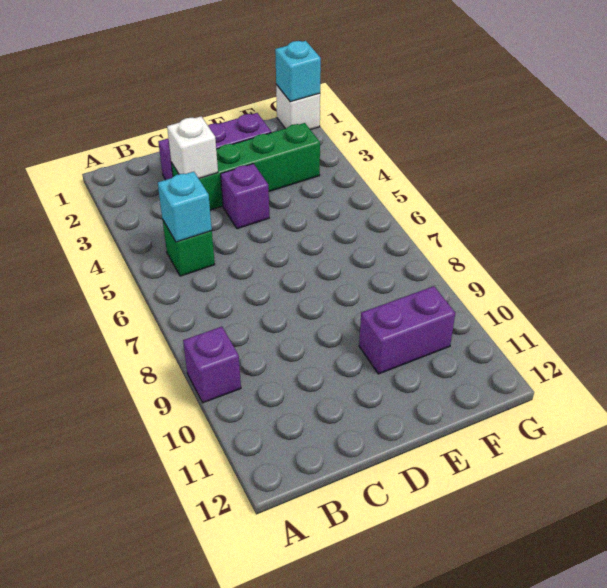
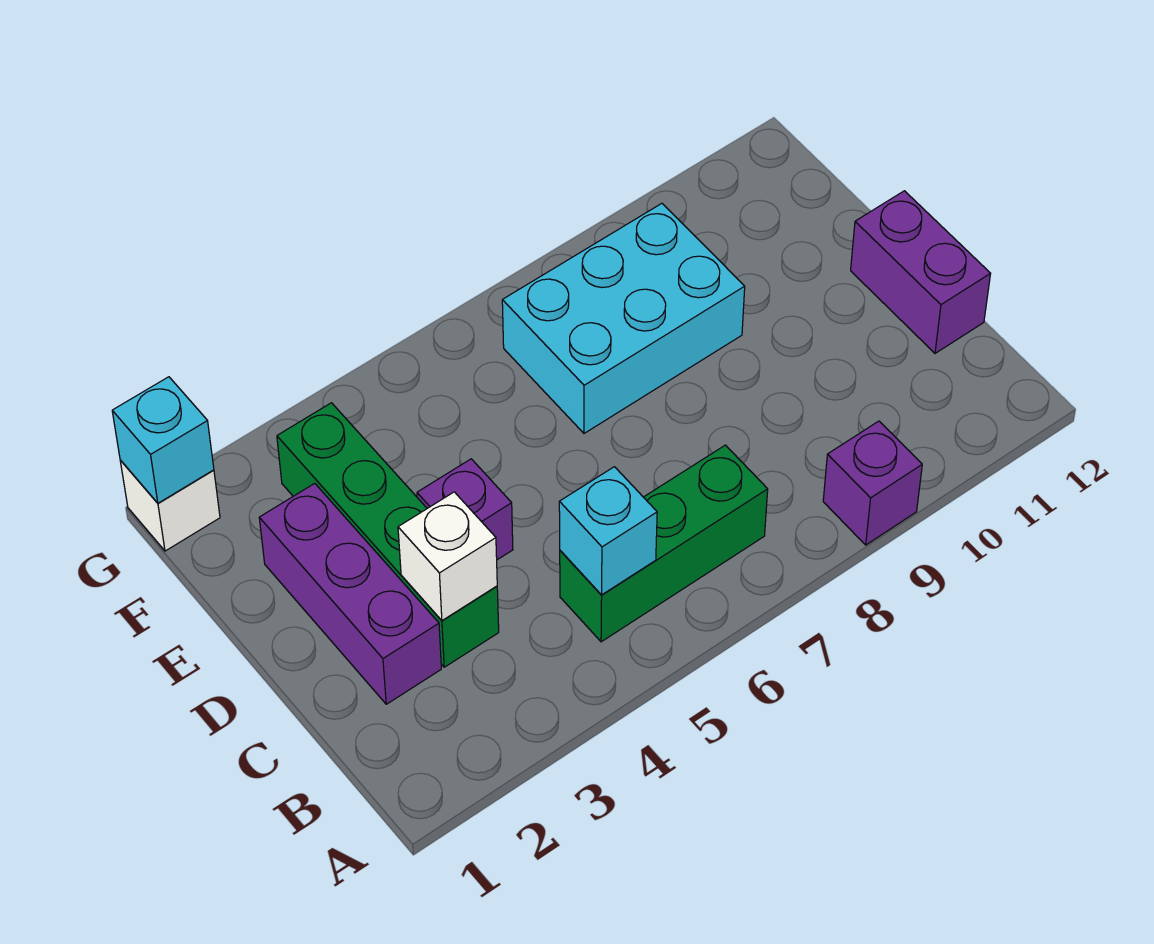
green 1x1 brick [162,219,215,276] -> green 1x3 brick [560,445,768,642]
none -> cyan 2x3 brick [502,203,745,433]
purple 1x2 brick [359,286,455,374] -> purple 1x2 brick moved to [851,191,991,353]

